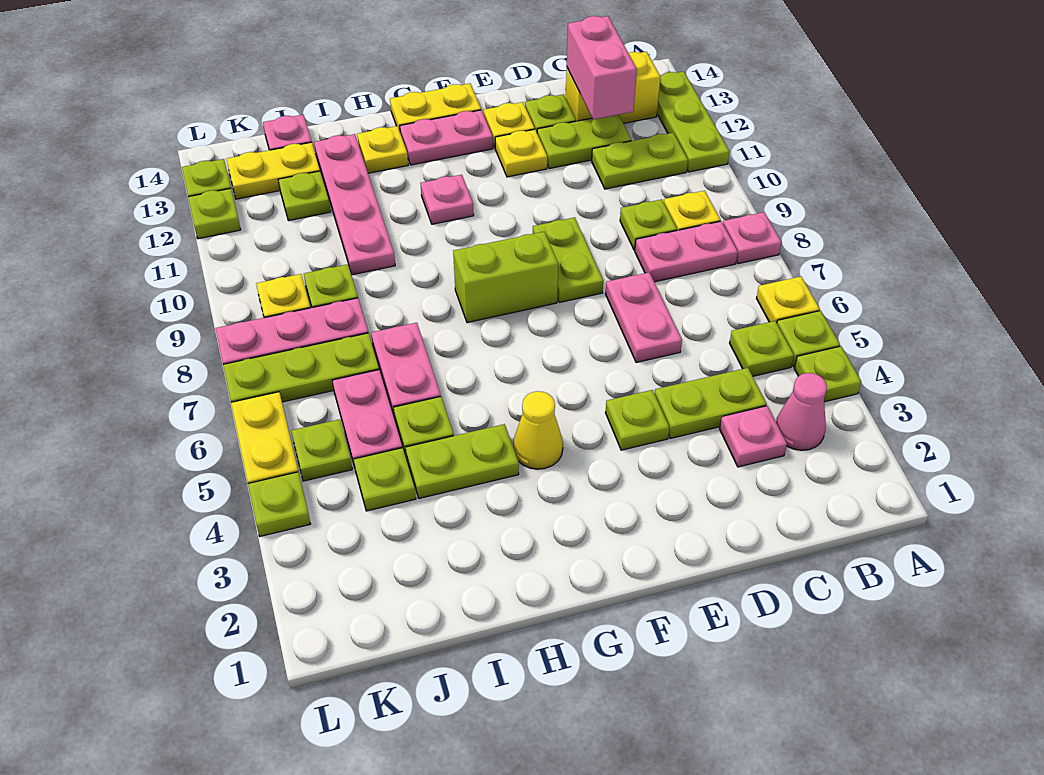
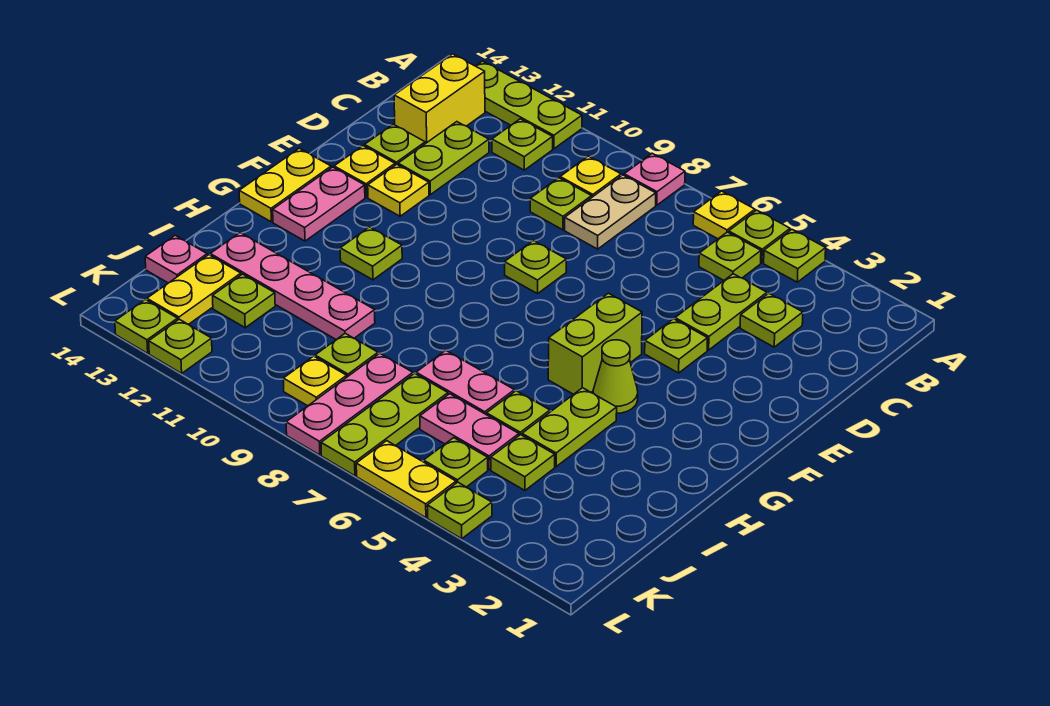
pink 1x1 cone [776,373,827,450] -> none
pink 1x2 plate [635,221,738,282] -> tan 1x2 plate [565,175,656,249]
lime 1x2 plate [592,133,688,189] -> lime 1x1 plate [492,119,553,170]
pink 1x1 plate [720,406,787,467] -> lime 1x1 plate [740,293,803,347]
pink 1x2 brick [567,16,637,119] -> none
pink 1x2 plate [606,272,682,362] -> none
lime 1x2 plate [533,217,603,302] -> lime 1x1 plate [505,241,566,294]
lime 1x2 brick [453,232,558,323] -> lime 1x2 brick moved to [548,293,642,394]
yellow 1x1 cone [513,391,563,469] -> lime 1x1 cone [593,340,638,413]
pink 1x1 plate [420,175,474,224] -> lime 1x1 plate [340,227,402,280]
yellow 1x1 plate [357,126,408,173] -> none

